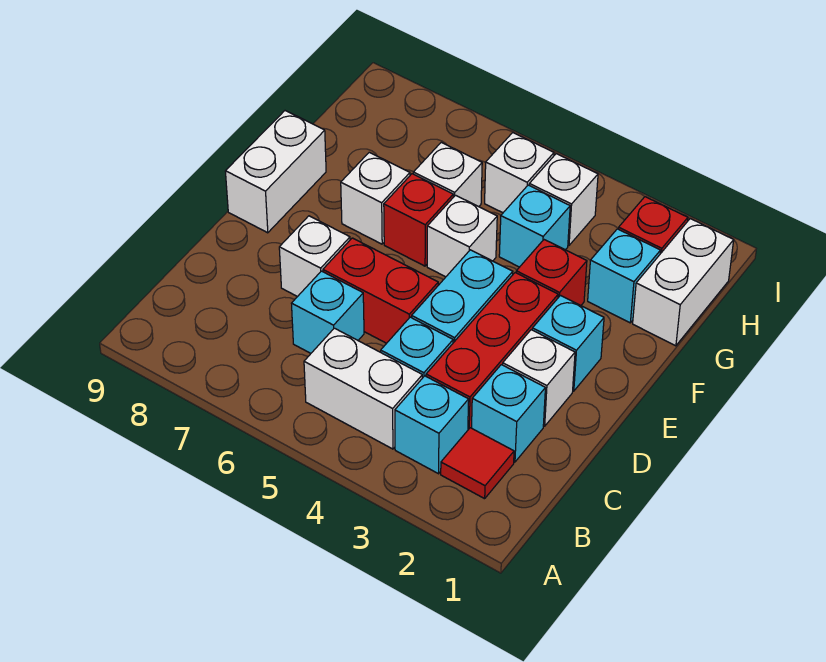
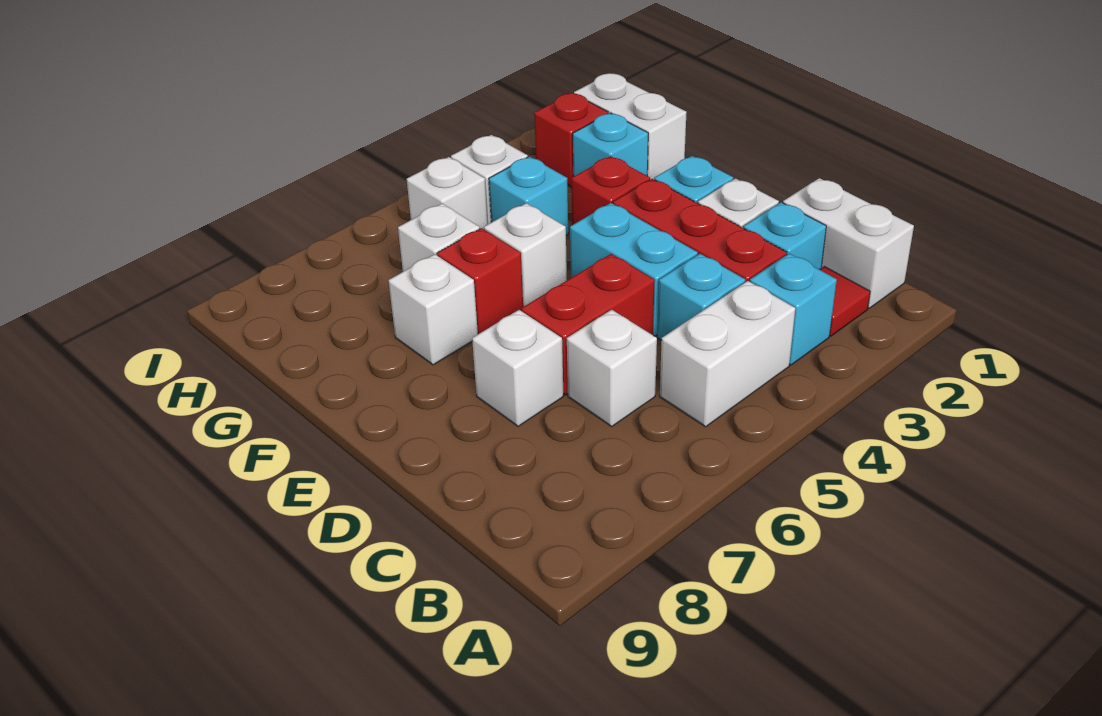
cyan 1x1 brick [291,271,364,353] -> white 1x1 brick [567,310,657,426]
white 1x2 brick [225,111,326,233] -> white 1x2 brick moved to [783,178,914,308]

